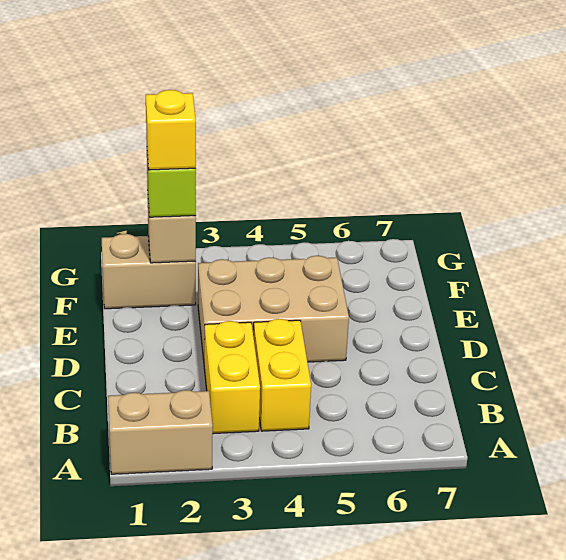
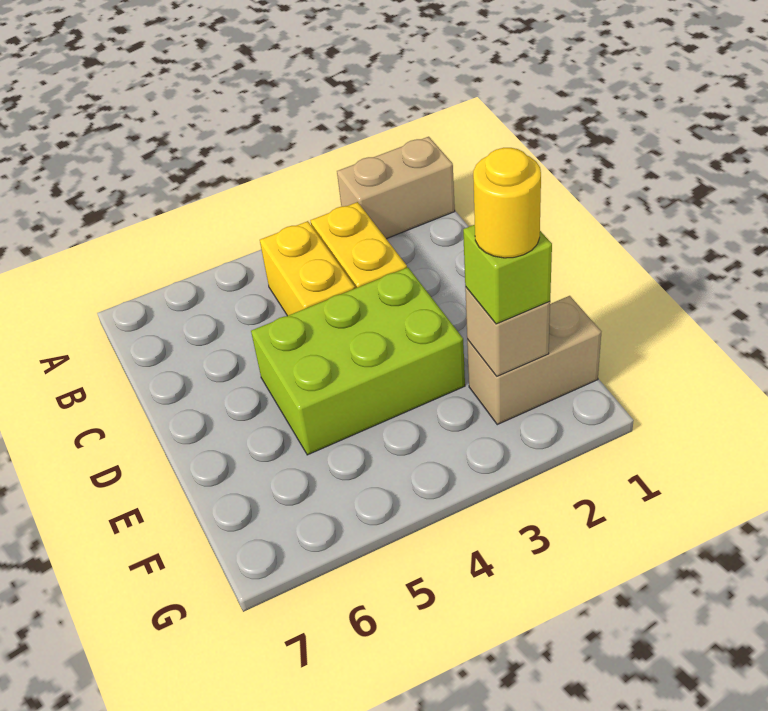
tan 2x3 brick [198,256,349,362] -> lime 2x3 brick [251,267,465,455]
yellow 1x1 brick [146,90,196,170] -> yellow 1x1 round brick [473,148,541,258]

